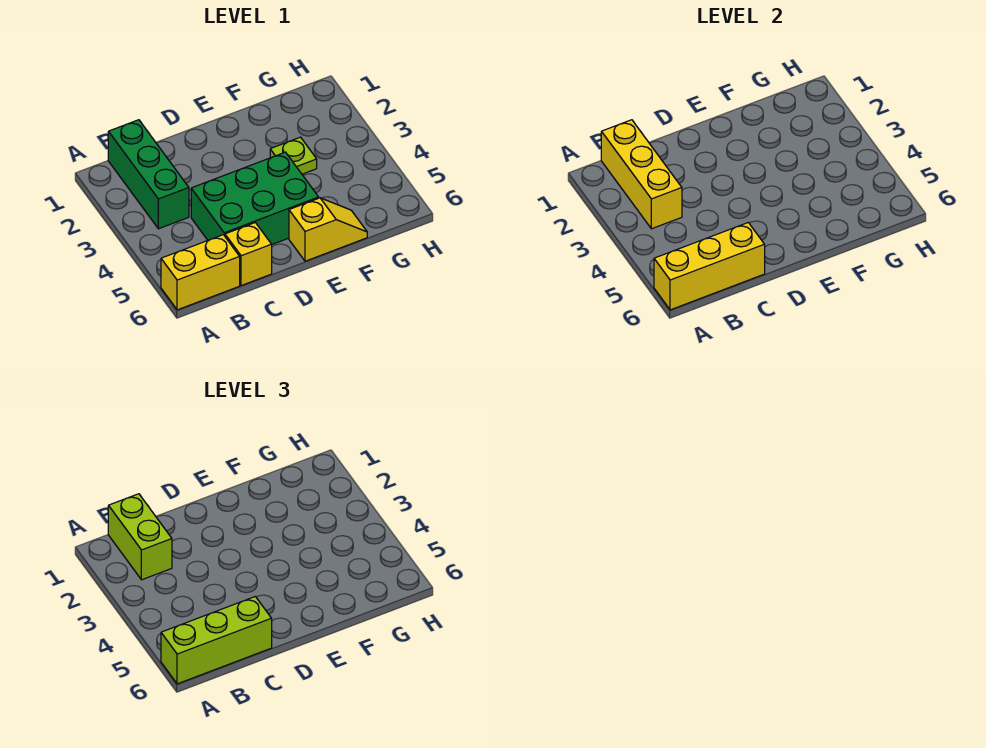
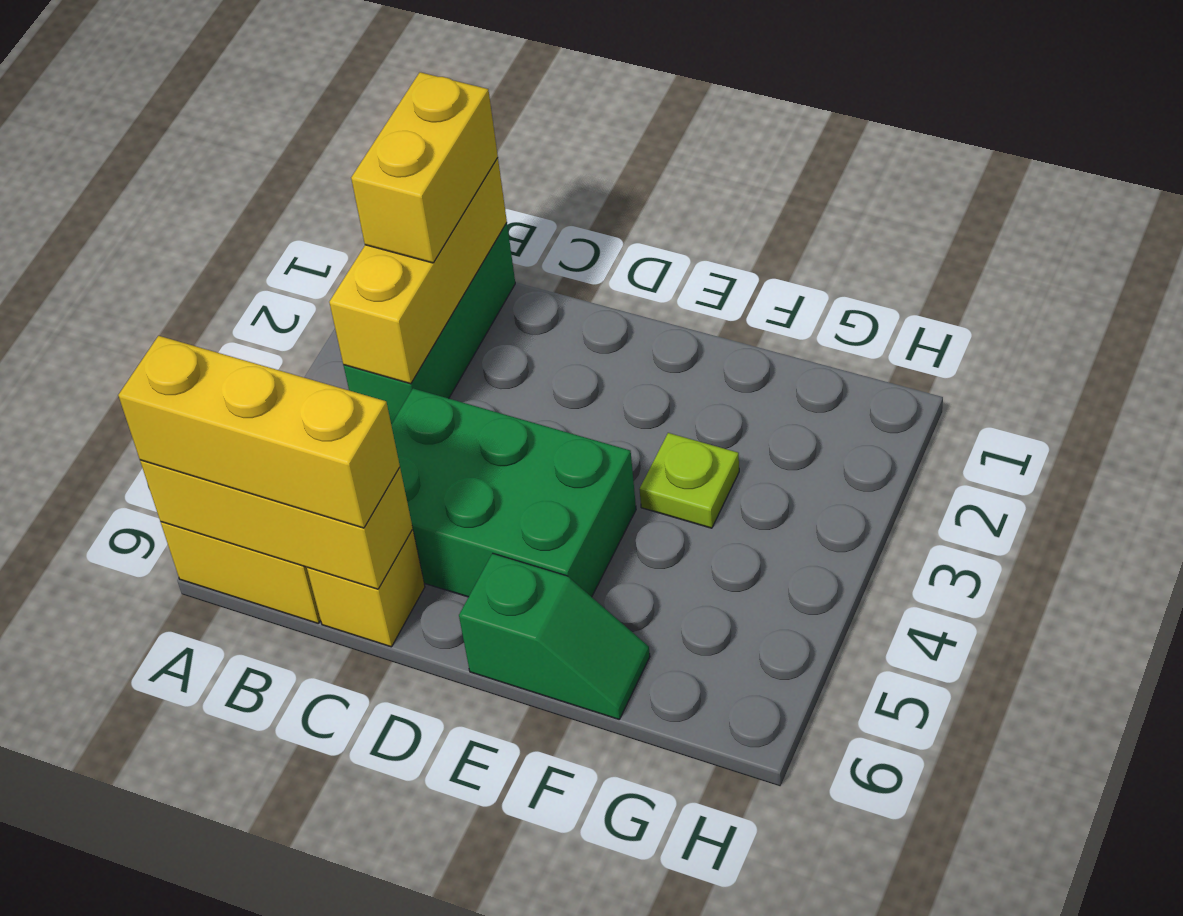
lime 1x3 brick [161,597,272,684] -> yellow 1x3 brick [118,336,400,528]
lime 1x2 brick [108,494,172,580] -> yellow 1x2 brick [351,72,498,263]
yellow 1x2 slope [289,198,367,261] -> green 1x2 slope [459,553,650,719]

